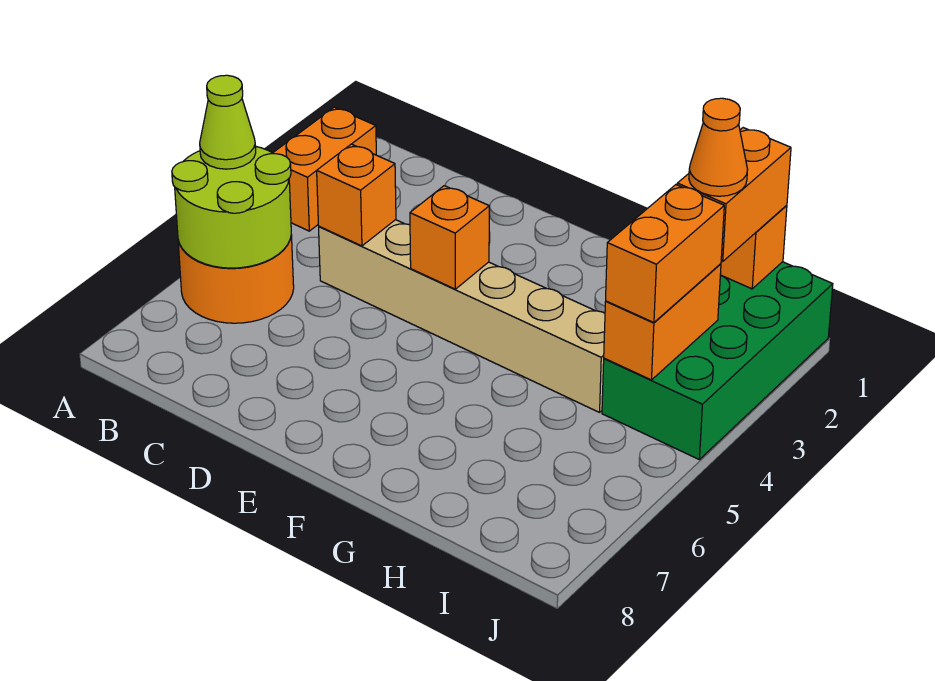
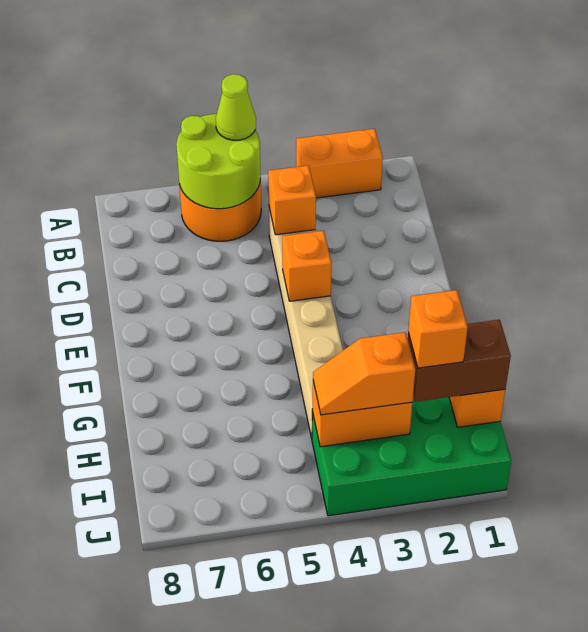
orange 1x2 brick [677,128,791,262] -> brown 1x2 brick [408,320,511,402]
orange 1x1 cone [689,98,748,196] -> orange 1x1 brick [408,290,468,368]
orange 1x2 brick [606,185,724,323] -> orange 1x2 slope [313,332,415,415]

